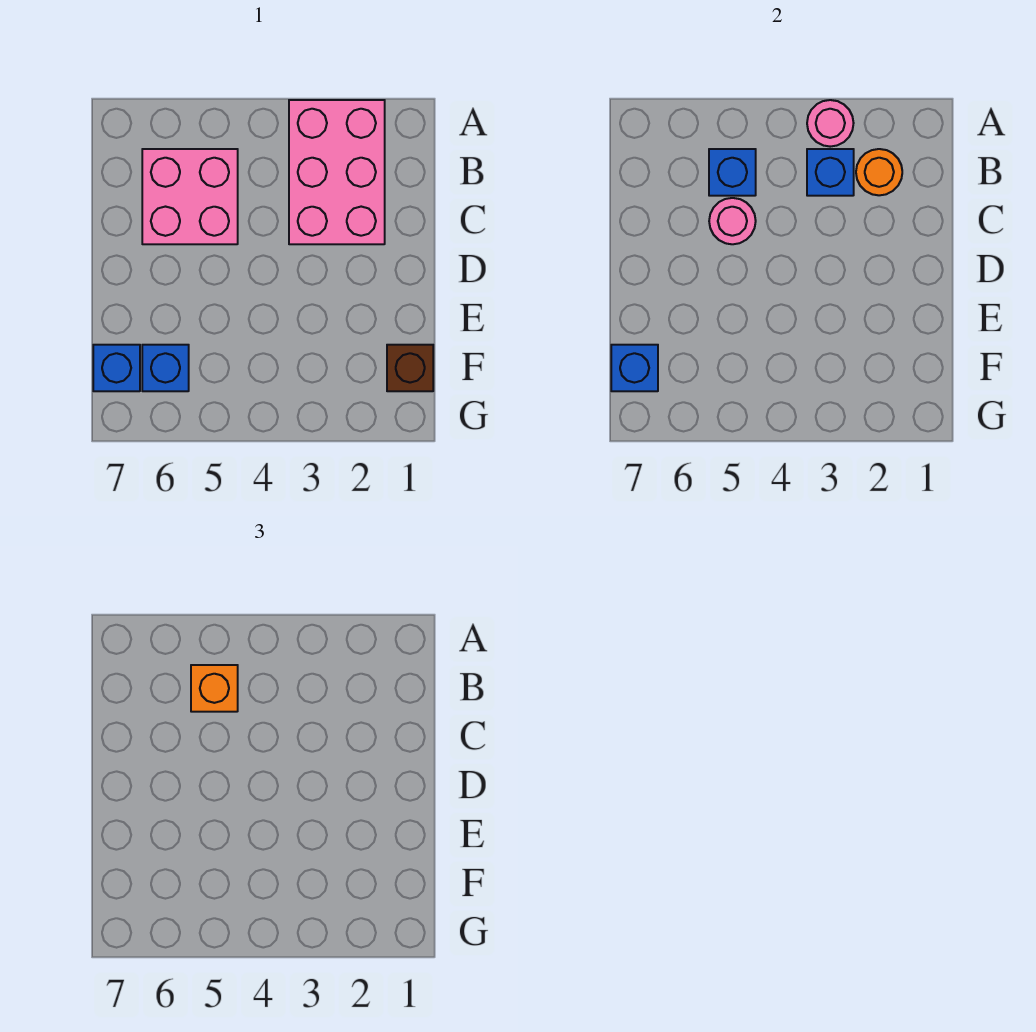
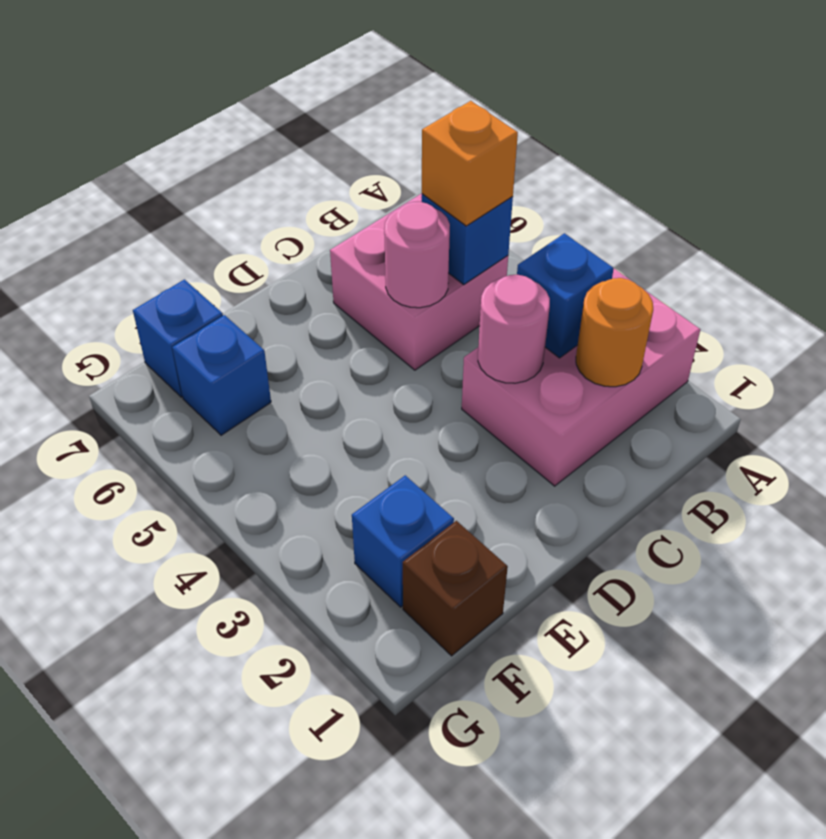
pink 1x1 round brick [807,100,854,147] -> pink 1x1 round brick moved to [478,275,550,383]
blue 1x1 brick [611,345,658,391] -> blue 1x1 brick moved to [352,475,454,607]

